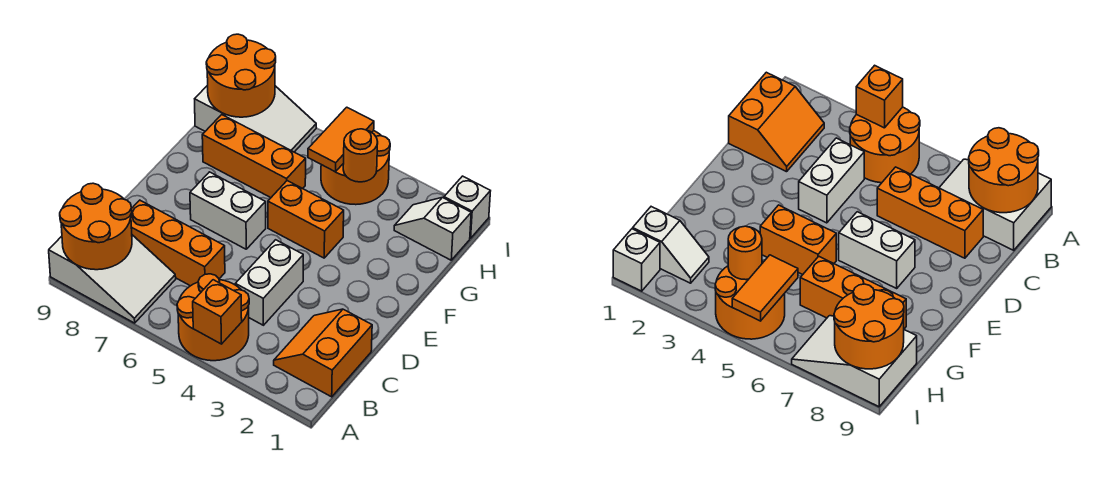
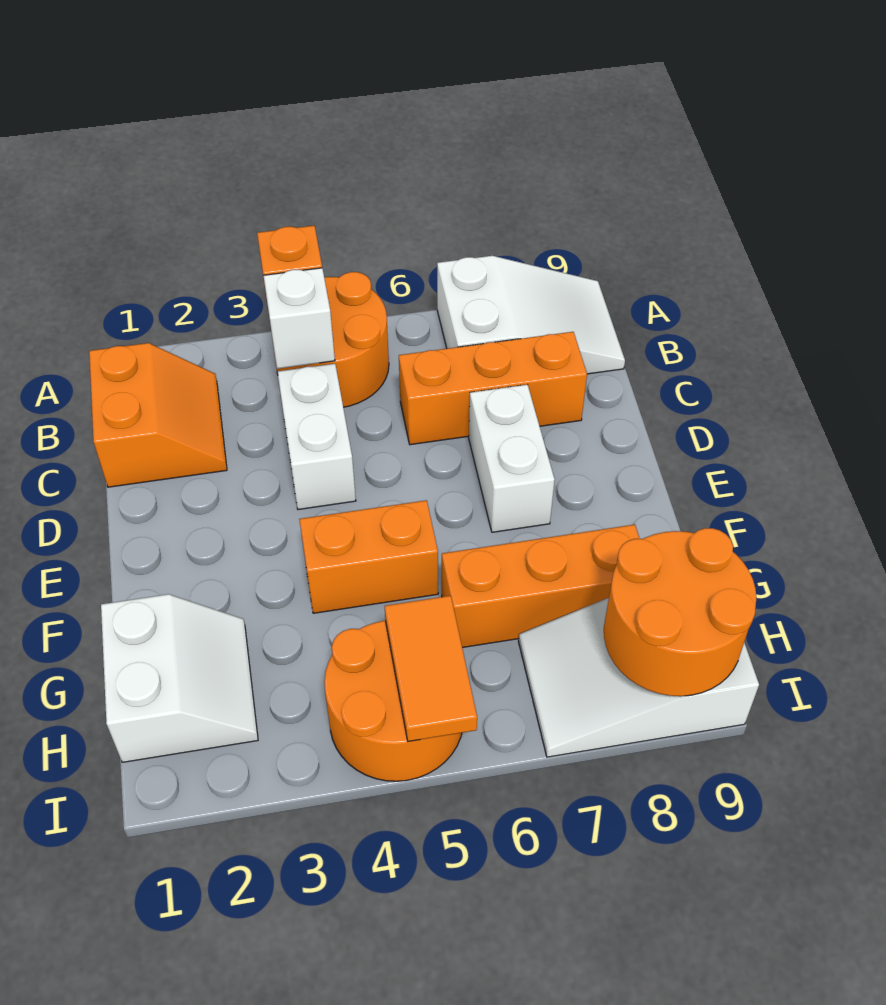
white 2x3 slope [49,235,176,323] -> white 2x3 slope turned to [437,256,625,374]
orange 2x2 round brick [60,183,132,270] -> none
white 1x2 brick [190,172,266,249] -> white 1x2 brick turned to [469,385,555,532]
white 1x2 slope [394,197,471,260] -> white 2x2 slope [101,594,258,762]
orange 1x1 round brick [343,129,378,182] -> none
white 1x1 brick [444,176,490,238] -> white 1x1 brick moved to [263,268,335,369]

